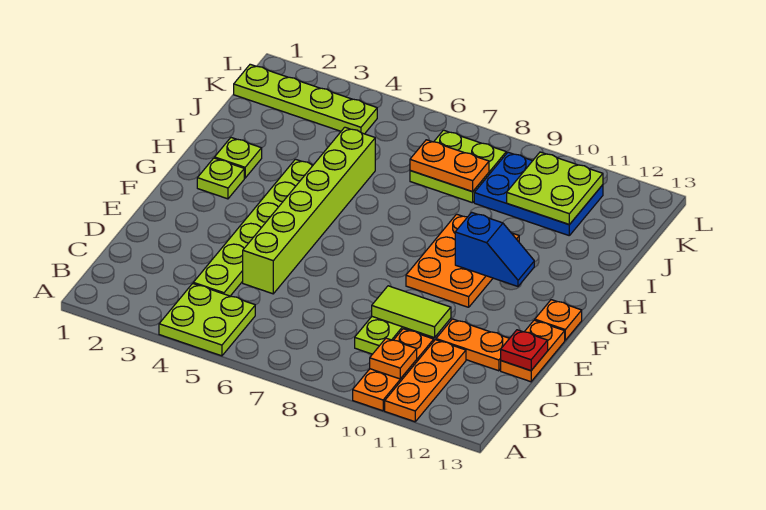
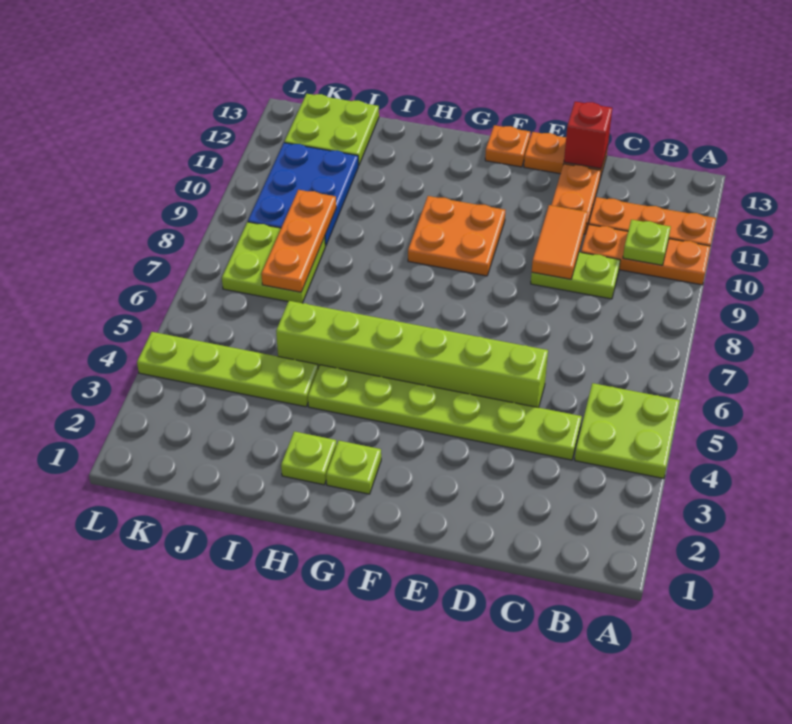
orange 1x1 plate [370,338,417,379] -> lime 1x1 plate [623,220,671,265]
lime 1x2 tile [372,286,451,338] -> orange 1x2 tile [532,205,588,279]
red 1x1 plate [501,330,548,371] -> red 1x1 brick [564,102,612,169]
orange 2x3 plate [406,214,519,307] -> orange 2x2 plate [408,196,505,276]
blue 1x2 slope [455,212,534,286] -> none
orange 1x2 plate [410,140,489,192] -> orange 1x3 plate [261,190,336,292]
lime 2x2 plate [507,152,603,225] -> lime 2x2 plate moved to [284,94,379,166]
lime 1x4 plate [234,64,377,134] -> lime 1x4 plate turned to [137,332,318,407]

